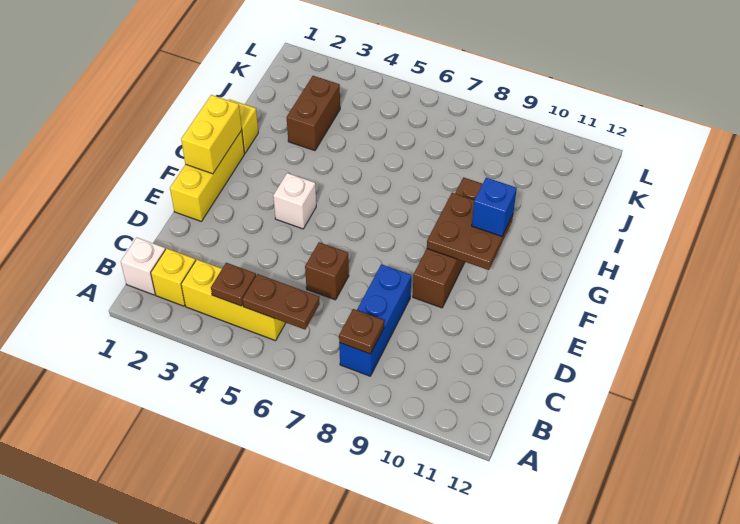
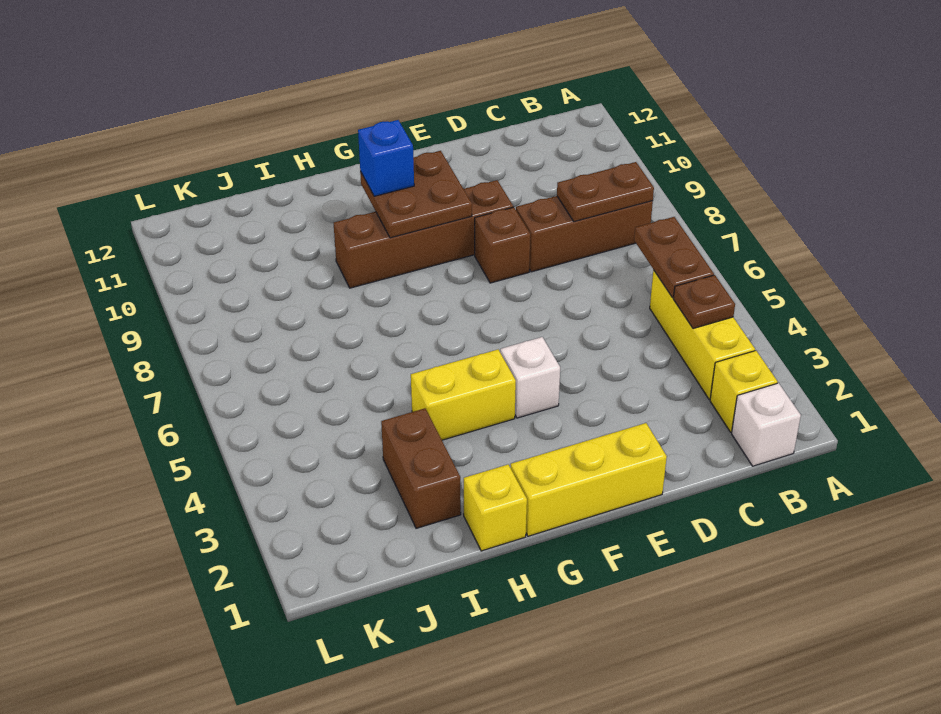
blue 1x3 brick [339,264,411,376] -> brown 1x3 brick [516,196,653,272]
brown 1x1 plate [339,309,384,354] -> brown 1x2 plate [557,162,654,222]
brown 1x1 brick [305,242,349,300] -> brown 1x1 brick moved to [475,207,530,283]
yellow 1x2 brick [181,95,242,174] -> yellow 1x2 brick moved to [411,350,516,440]
brown 1x2 brick [287,76,340,151] -> brown 1x2 brick turned to [381,408,461,528]

